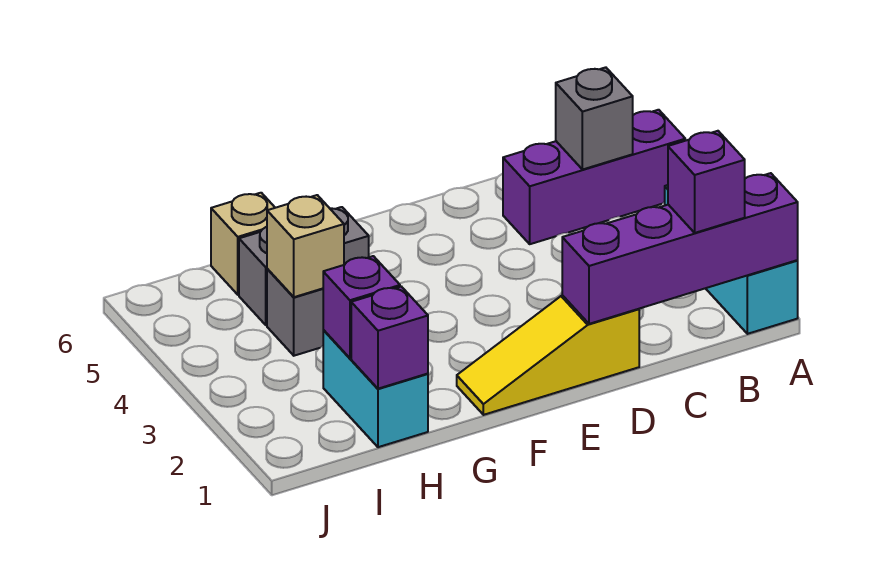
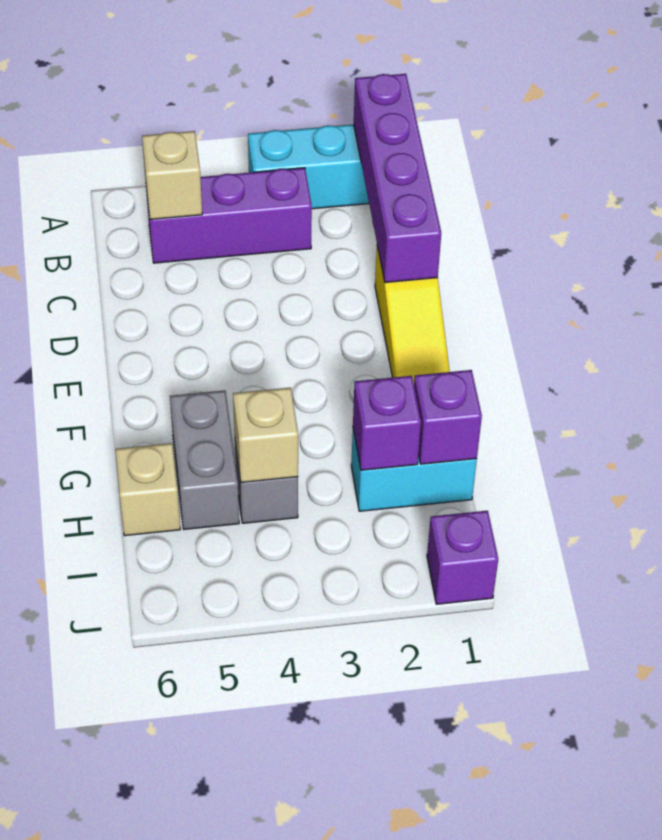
purple 1x3 brick [503,110,685,244] -> purple 1x3 brick turned to [146,168,312,263]
purple 1x1 brick [668,131,745,233] -> purple 1x1 brick moved to [427,511,498,604]
grey 1x1 brick [556,67,633,170] -> tan 1x1 brick [142,131,202,220]

